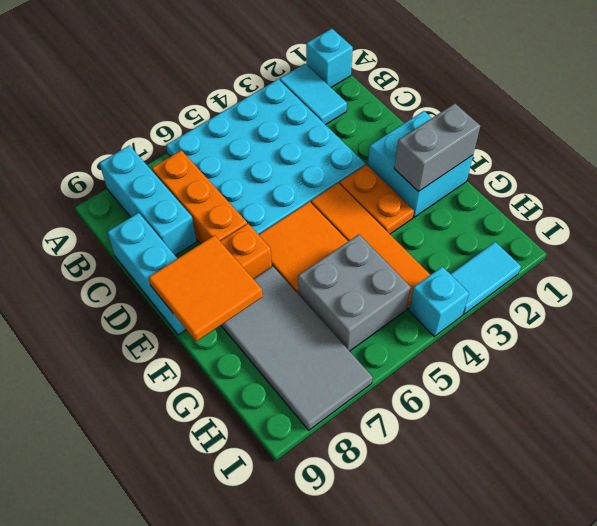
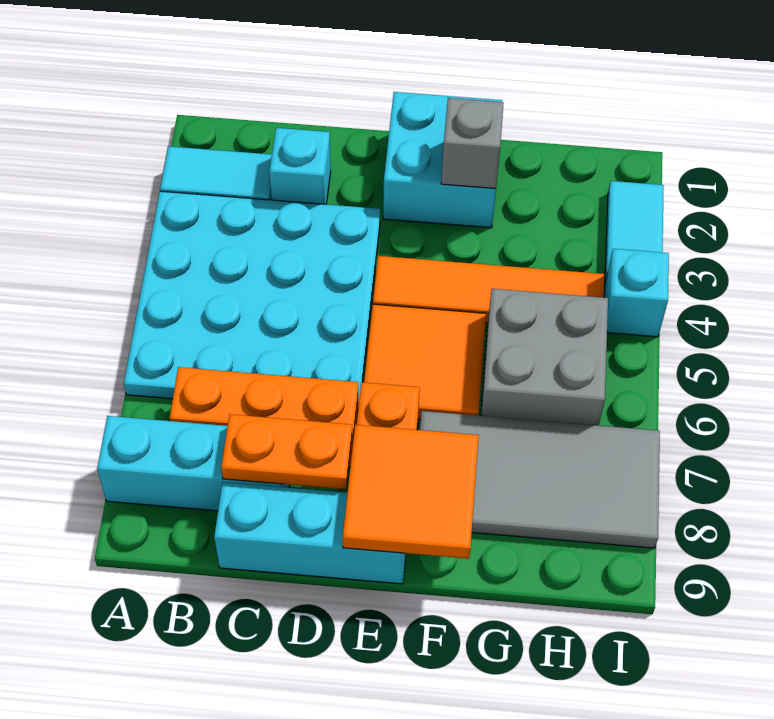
cyan 1x1 brick [306,29,353,87] -> cyan 1x1 brick moved to [269,128,331,204]
orange 1x2 plate [340,165,414,234] -> orange 1x2 plate moved to [221,414,352,489]
grey 1x2 brick [394,104,480,192] -> grey 1x1 brick [441,98,504,189]

